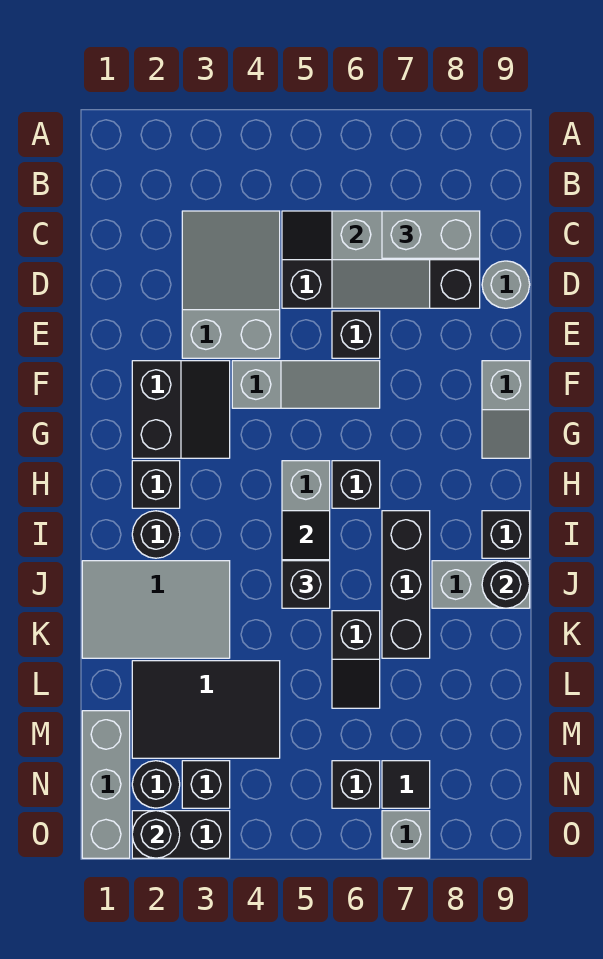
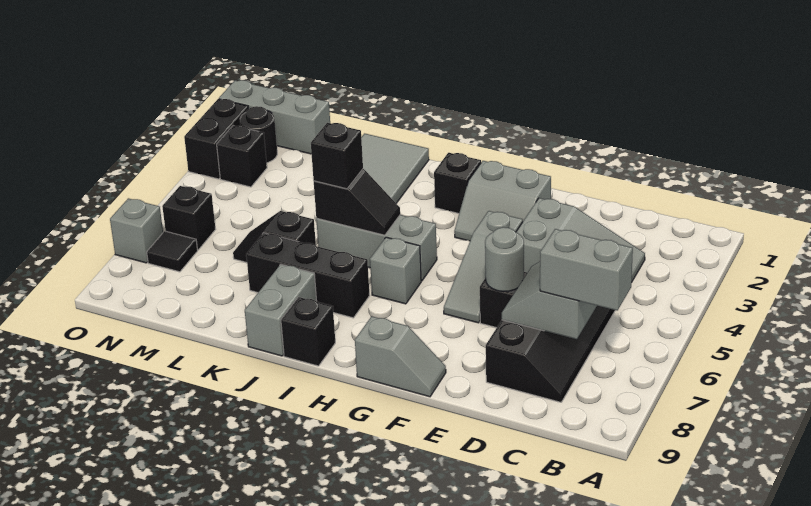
grey 1x2 brick [382,211,480,258] -> grey 1x2 brick turned to [540,229,633,310]
grey 1x1 round brick [482,261,530,308] -> grey 1x1 round brick moved to [485,227,524,291]
black 2x2 slope [132,361,230,458] -> grey 2x2 slope [454,161,551,241]
grey 1x2 slope [482,361,530,458] -> grey 1x2 slope turned to [355,316,446,397]
black 1x1 brick [332,461,380,508] -> grey 1x1 brick [370,237,421,304]
black 1x1 round brick [132,511,180,558] -> none
black 1x1 round brick [482,561,530,608] -> none
black 2x3 tile [132,661,280,758] -> none
black 1x1 round brick [132,811,180,858] -> none

